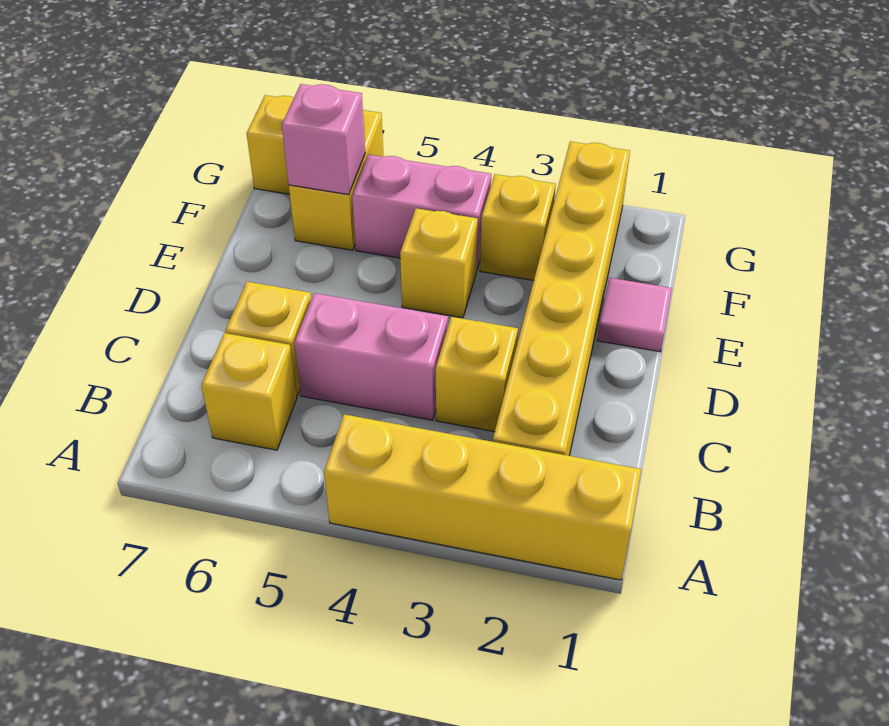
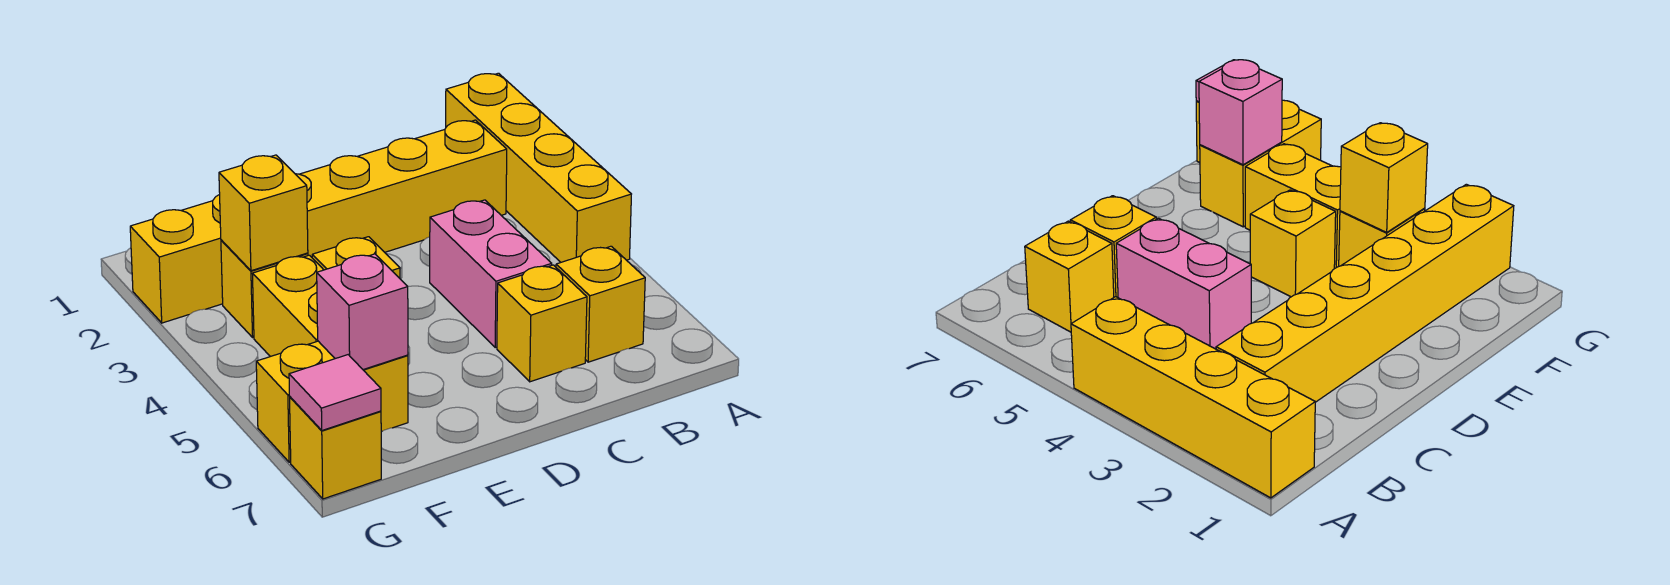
yellow 1x1 brick [436,317,518,432] -> yellow 1x1 brick moved to [219,155,308,271]
pink 1x1 tile [597,278,672,352] -> pink 1x1 tile moved to [289,355,381,430]
pink 1x2 brick [352,154,491,271] -> yellow 1x2 brick [252,255,323,357]

